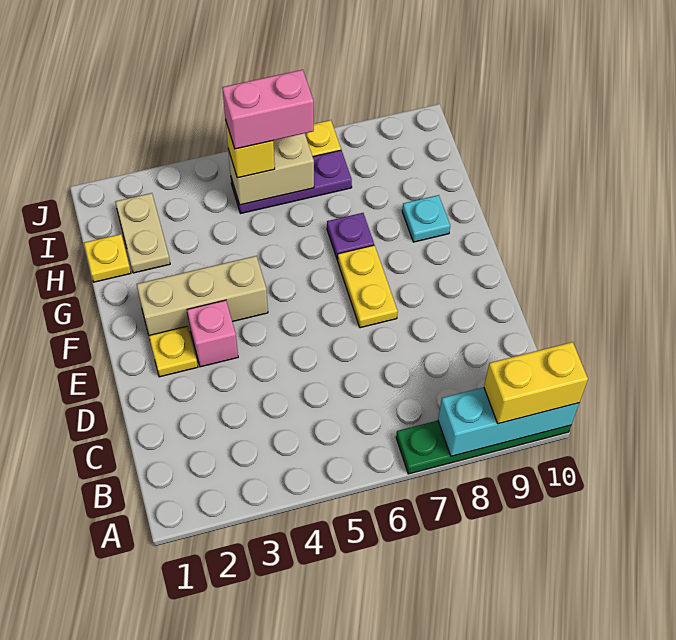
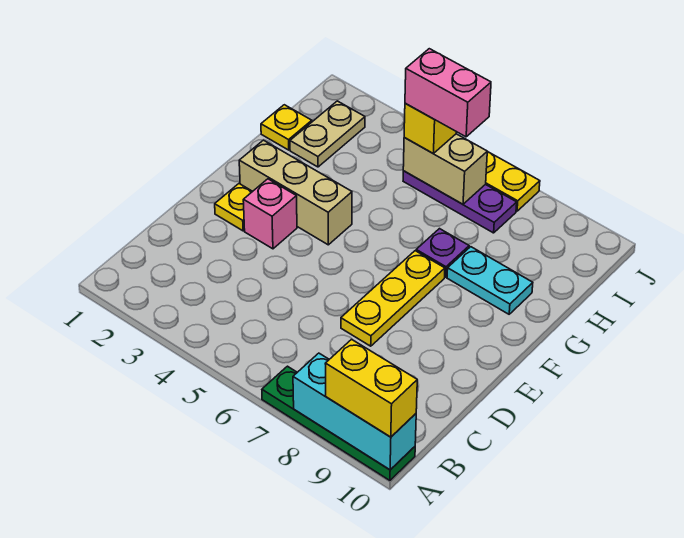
yellow 1x2 plate [338,245,398,328] -> yellow 1x3 plate [341,251,445,346]
cyan 1x1 plate [402,195,450,242] -> cyan 1x2 plate [447,247,533,314]

